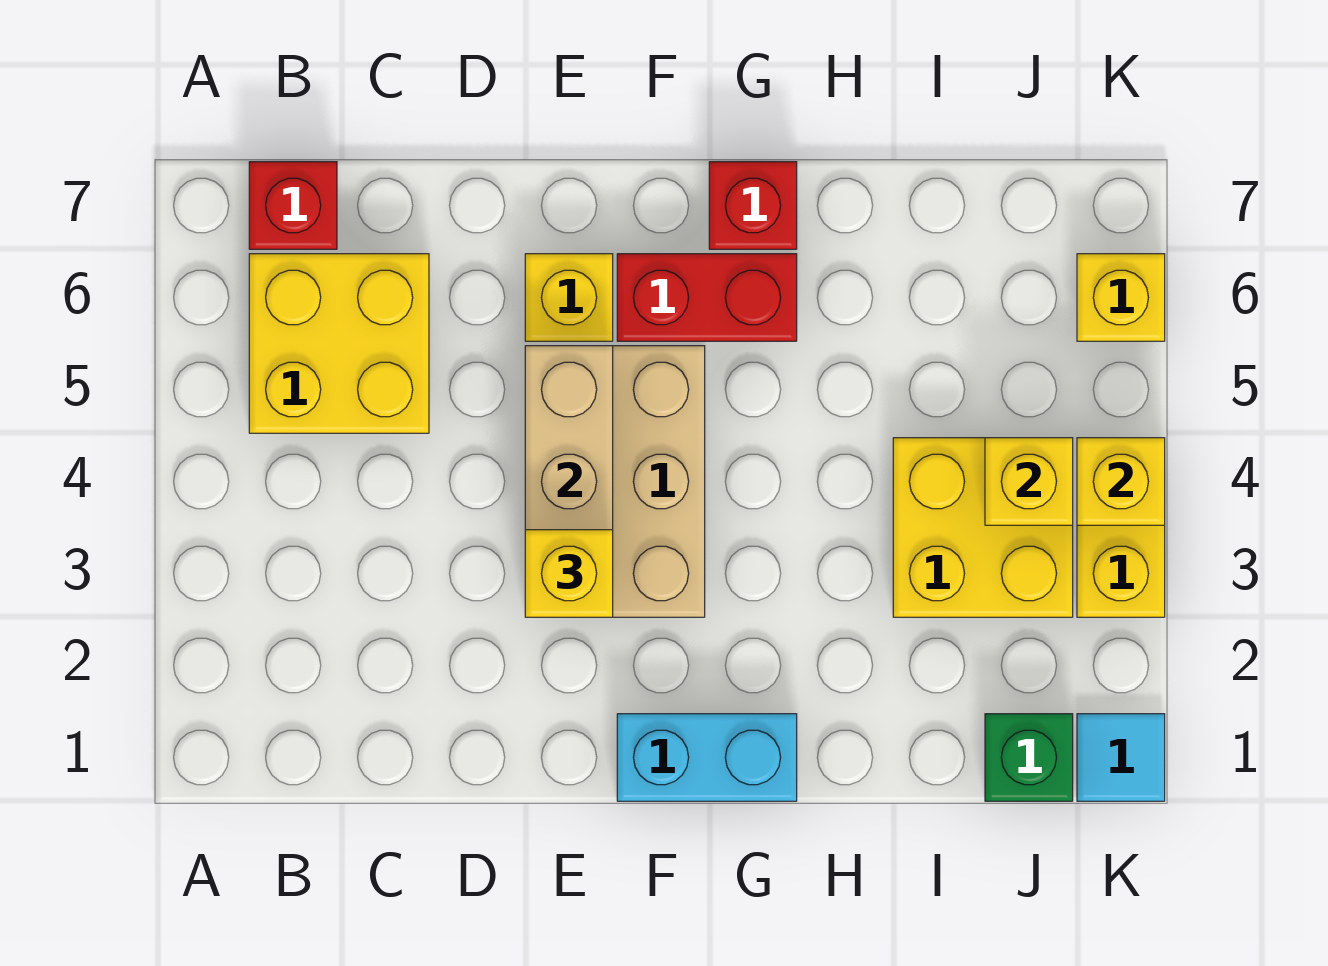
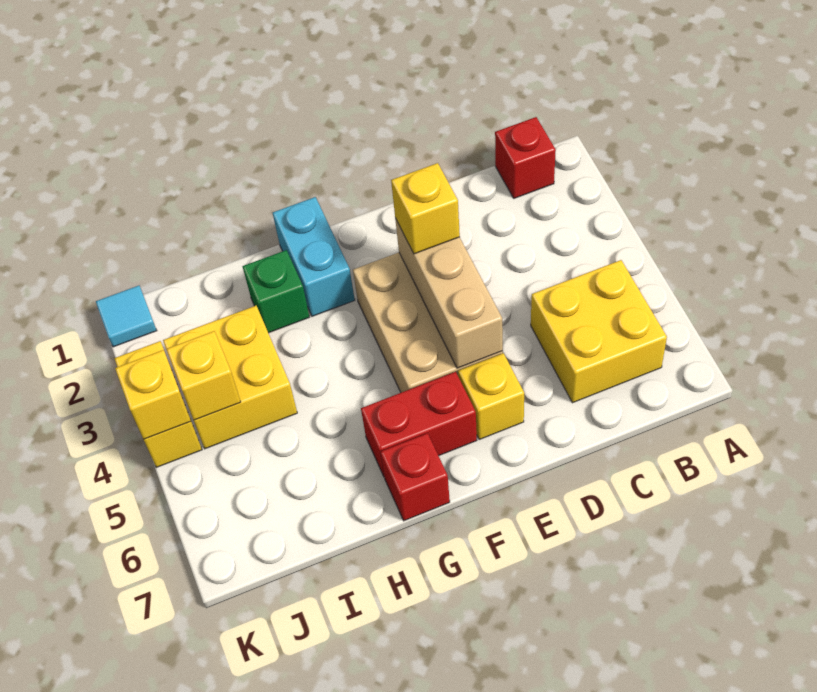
red 1x1 brick [249,162,337,249] -> red 1x1 brick moved to [495,117,556,198]
cyan 1x2 brick [617,714,797,801] -> cyan 1x2 brick turned to [273,197,355,316]
green 1x1 brick [985,714,1073,801] -> green 1x1 brick moved to [242,250,309,333]
yellow 1x1 brick [1077,254,1165,341] -> none

